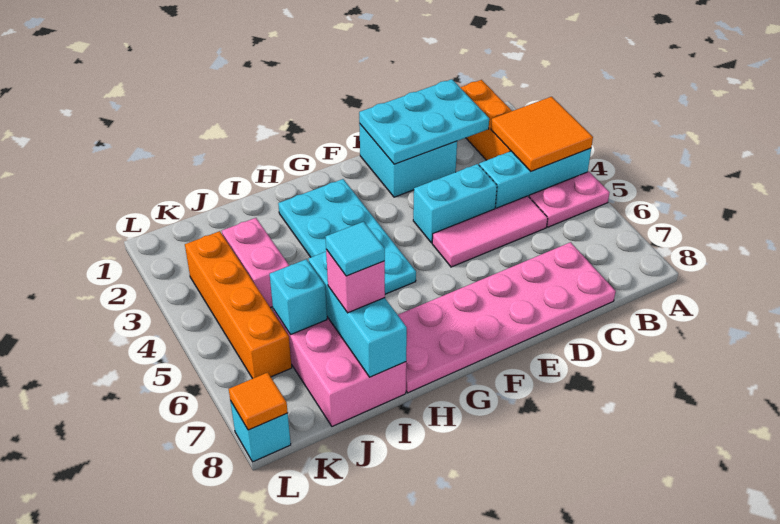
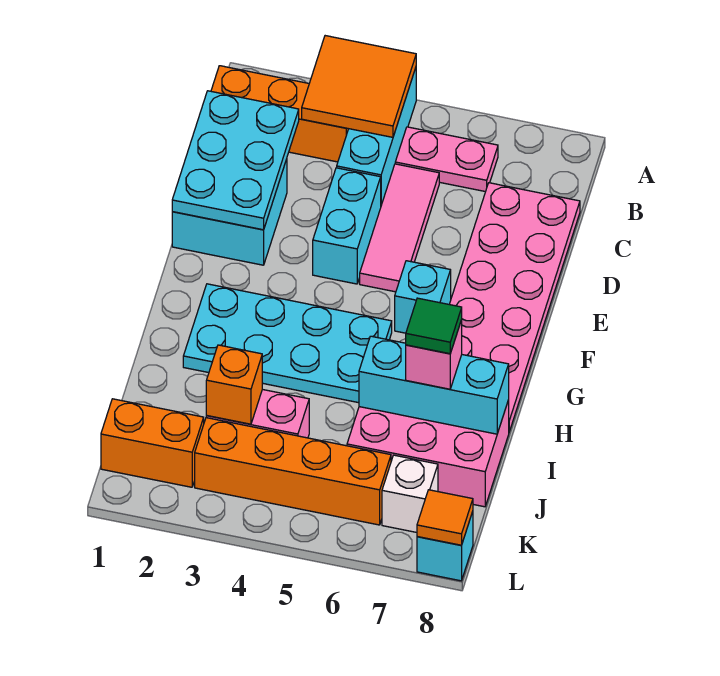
pink 1x2 plate [529,172,610,227] -> pink 1x2 plate turned to [395,127,498,192]
cyan 1x1 tile [325,222,385,276] -> green 1x1 tile [406,298,462,354]
none -> orange 1x1 brick [206,345,262,424]
cyan 1x1 brick [270,259,327,334] -> cyan 1x1 brick moved to [395,261,451,333]
none -> orange 1x2 brick [101,399,204,487]
none -> white 1x1 brick [382,455,438,532]

